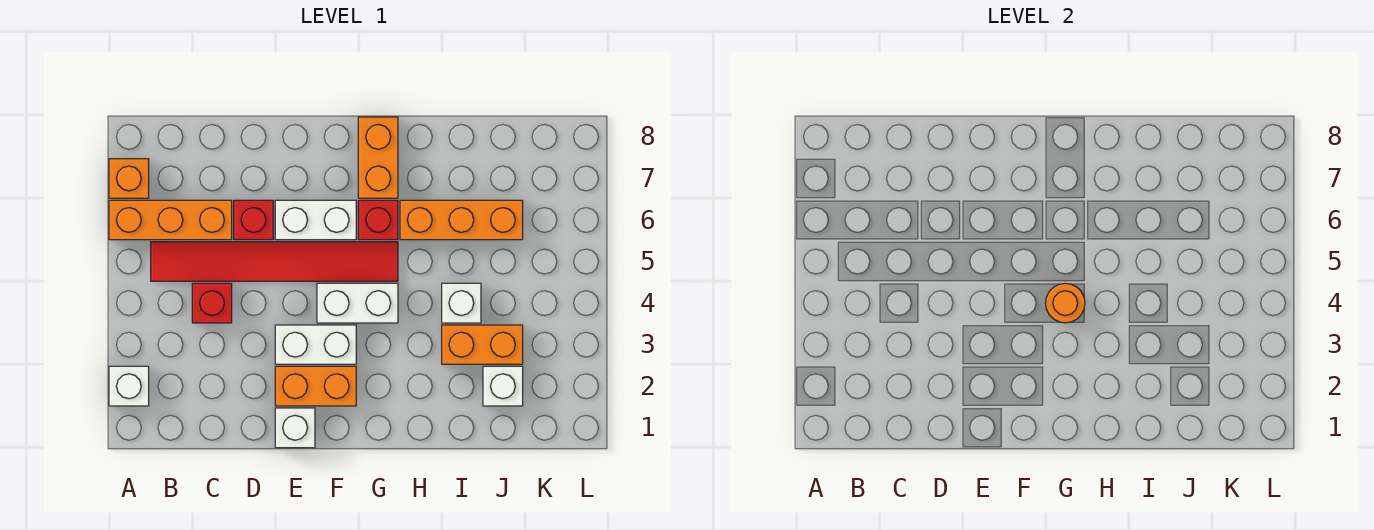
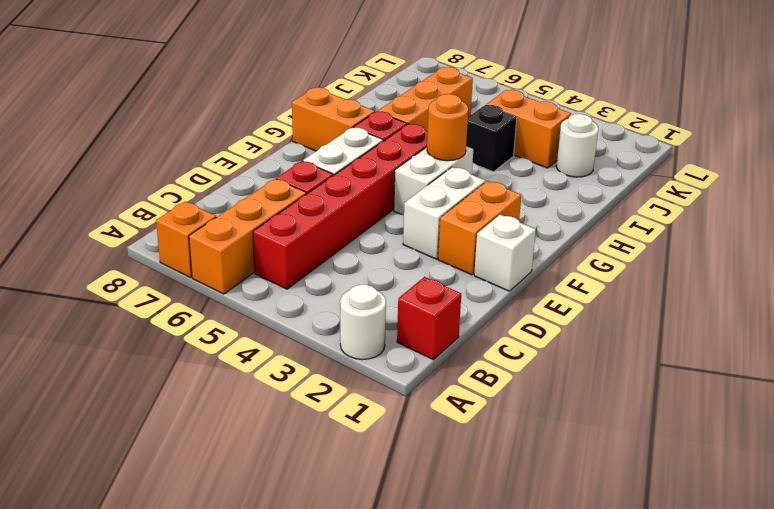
white 1x1 brick [109,366,149,406] -> white 1x1 round brick [340,284,386,360]
red 1x6 tile [151,242,398,281] -> red 1x6 brick [253,124,428,289]
red 1x1 brick [192,283,232,323] -> red 1x1 brick moved to [397,277,461,360]
orange 1x2 brick [442,325,523,364] -> orange 1x2 brick turned to [486,90,571,168]
white 1x1 brick [442,283,481,323] -> black 1x1 brick [466,105,517,172]
white 1x1 brick [483,366,523,406] -> white 1x1 round brick [556,114,598,177]

